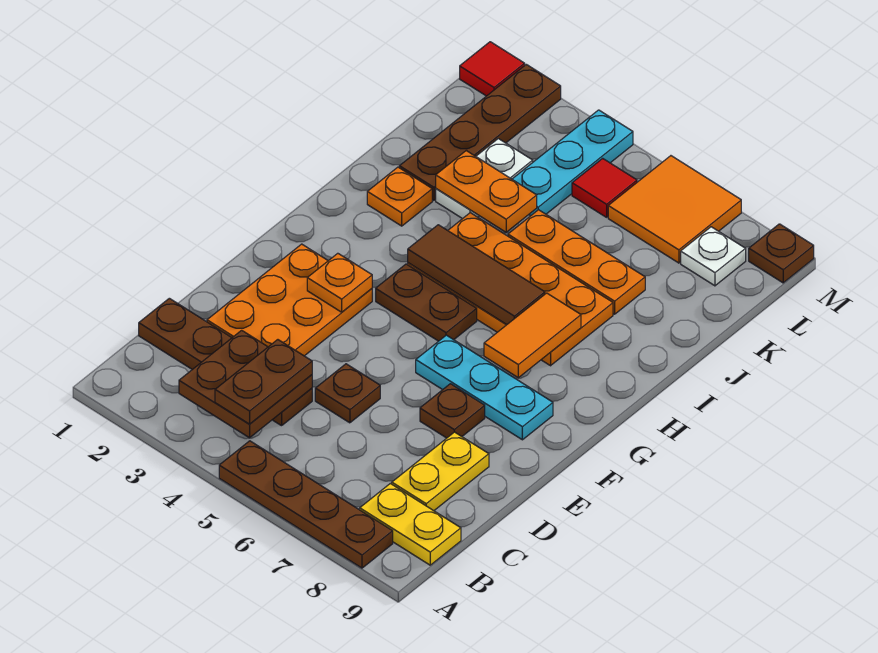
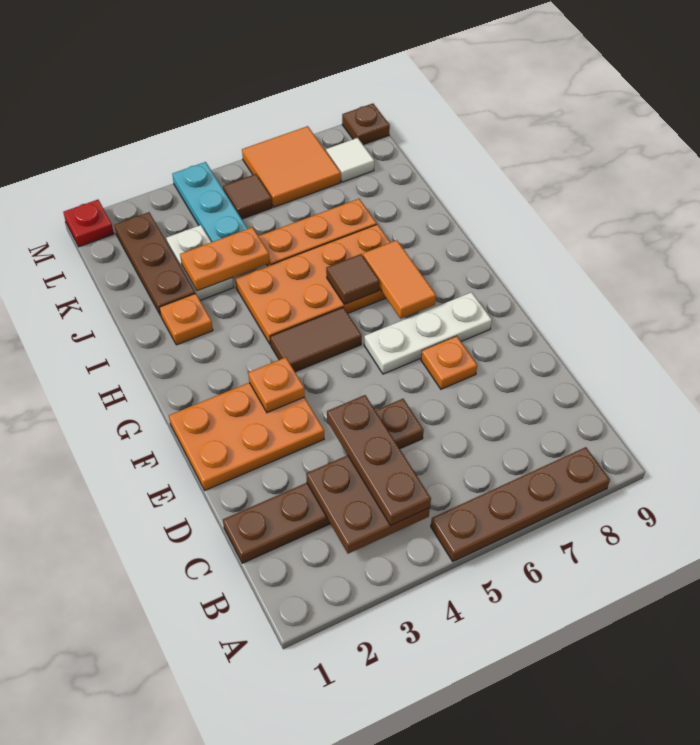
brown 1x2 plate [215,340,312,424] -> brown 1x3 plate [327,395,431,526]
yellow 1x2 plate [360,484,461,565] -> none
yellow 1x2 plate [392,432,489,511] -> none
orange 2x3 plate [207,244,372,356] -> orange 2x3 plate turned to [169,383,324,490]
brown 1x1 plate [420,384,485,438] -> orange 1x1 plate [421,336,477,389]
cyan 1x3 plate [416,335,553,440] -> white 1x3 plate [364,292,492,374]
brown 1x2 plate [376,264,477,341] -> brown 1x2 tile [270,307,362,372]
brown 1x3 tile [408,225,545,325] -> brown 1x1 tile [326,254,379,304]
brown 1x4 plate [399,64,561,200] -> brown 1x3 plate [114,212,195,315]
red 1x1 tile [572,158,637,217] -> brown 1x1 tile [223,174,272,219]
white 1x1 plate [681,227,746,286] -> white 1x1 tile [326,138,374,182]
red 1x1 tile [460,42,525,96] -> red 1x1 plate [63,200,114,247]

